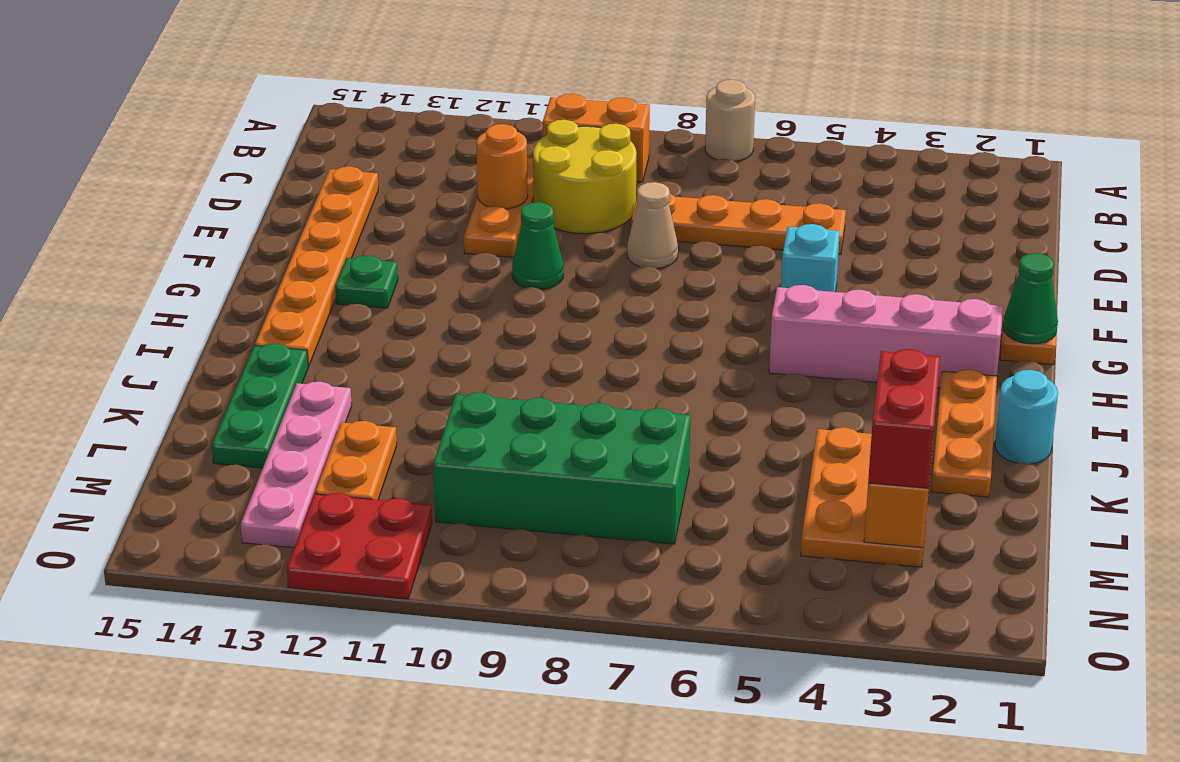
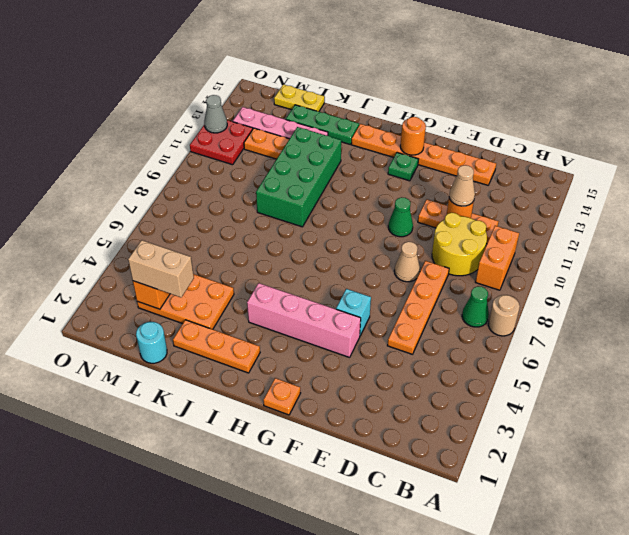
none -> tan 1x1 cone [449,165,475,206]
green 1x1 cone [1003,253,1058,344] -> green 1x1 cone moved to [462,286,489,327]
none -> orange 1x1 round brick [400,117,426,155]
pink 1x4 brick [769,285,1003,388] -> pink 1x4 brick turned to [247,283,361,357]
cyan 1x1 round brick [995,370,1058,464] -> cyan 1x1 round brick moved to [136,322,167,363]
red 1x2 brick [868,349,940,488] -> tan 1x2 brick [128,240,194,297]
green 2x4 brick [433,392,691,544] -> green 2x4 brick moved to [256,127,342,227]
none -> yellow 1x2 plate [274,84,325,112]
none -> grey 1x1 cone [204,95,227,133]

